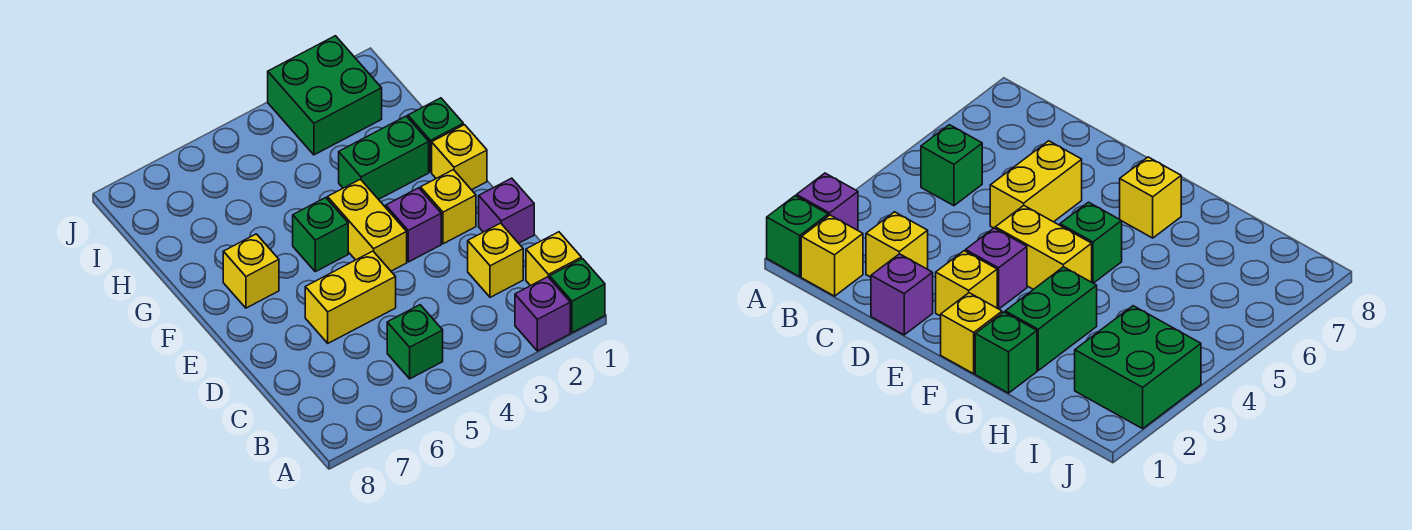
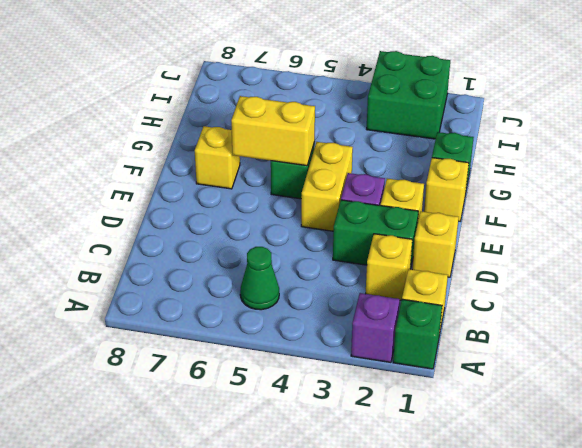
green 1x1 brick [387,305,443,379] -> green 1x1 cone [240,247,279,310]
purple 1x1 brick [479,178,534,243] -> yellow 1x1 brick [412,211,459,277]
yellow 1x2 brick [305,251,396,343] -> yellow 1x2 brick moved to [231,96,315,166]
green 1x2 brick [339,116,429,200] -> green 1x2 brick moved to [333,200,418,269]

